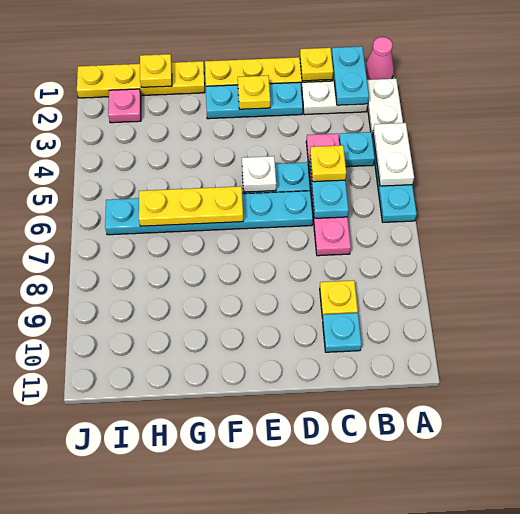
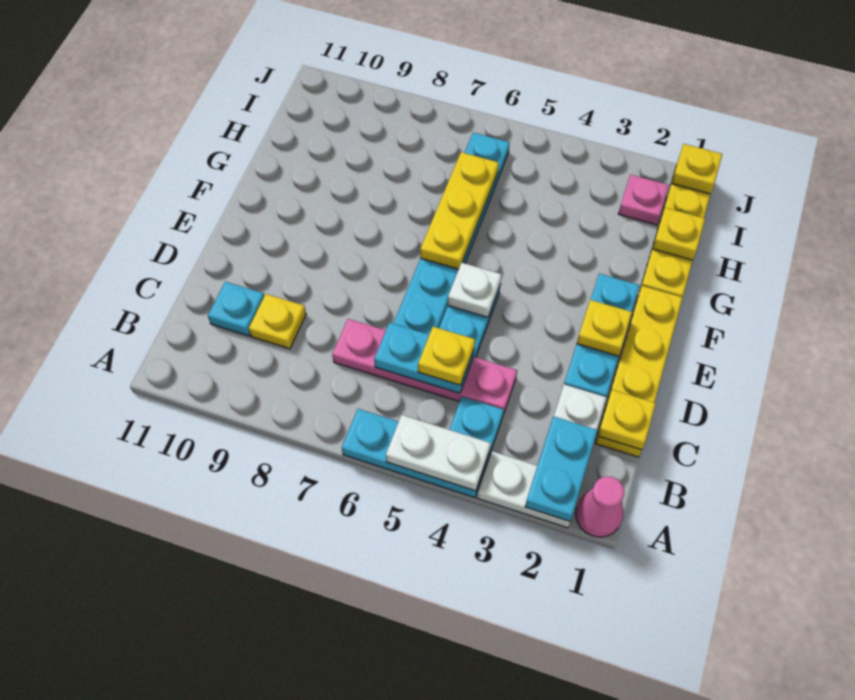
cyan 1x2 plate [332,46,369,105] -> cyan 1x2 plate turned to [525,416,597,521]
none -> yellow 1x1 plate [671,144,722,194]

